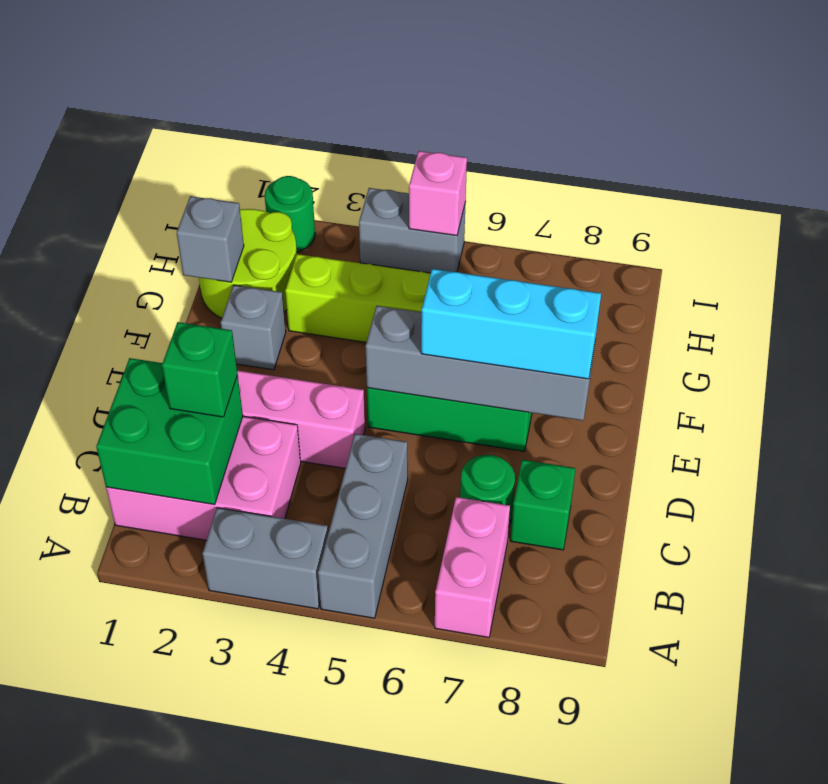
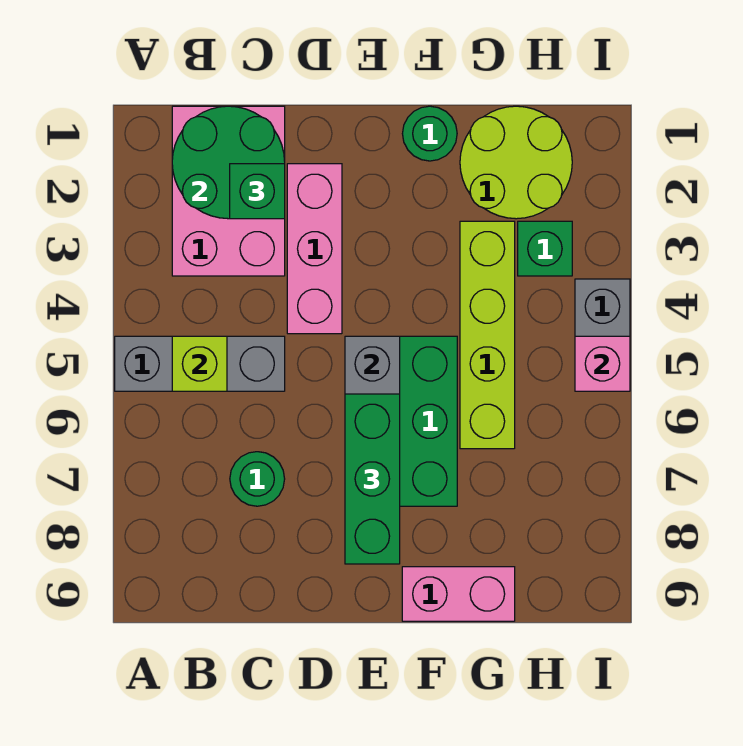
grey 1x2 brick [203,508,328,609] -> none
pink 1x2 brick [435,497,510,637] -> pink 1x2 brick moved to [402,567,515,621]
green 2x2 brick [96,358,243,504] -> green 2x2 round brick [172,106,285,219]
none -> lime 1x1 brick [172,336,227,391]
green 1x1 brick [510,460,576,550] -> green 1x1 brick moved to [518,221,572,276]
cyan 1x3 brick [421,269,601,379] -> green 1x3 brick [345,394,400,564]
grey 1x1 brick [221,285,286,370] -> none
grey 1x1 brick [177,196,244,282] -> none
green 1x1 round brick [265,176,315,252] -> green 1x1 round brick moved to [402,106,457,161]

